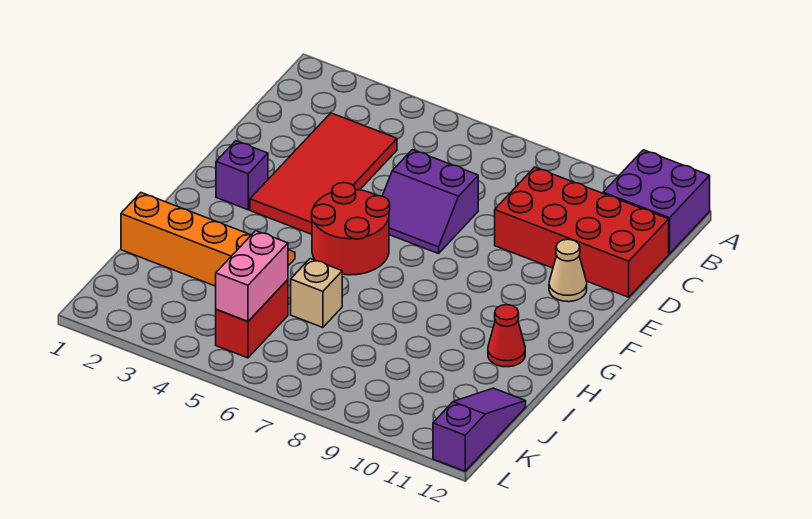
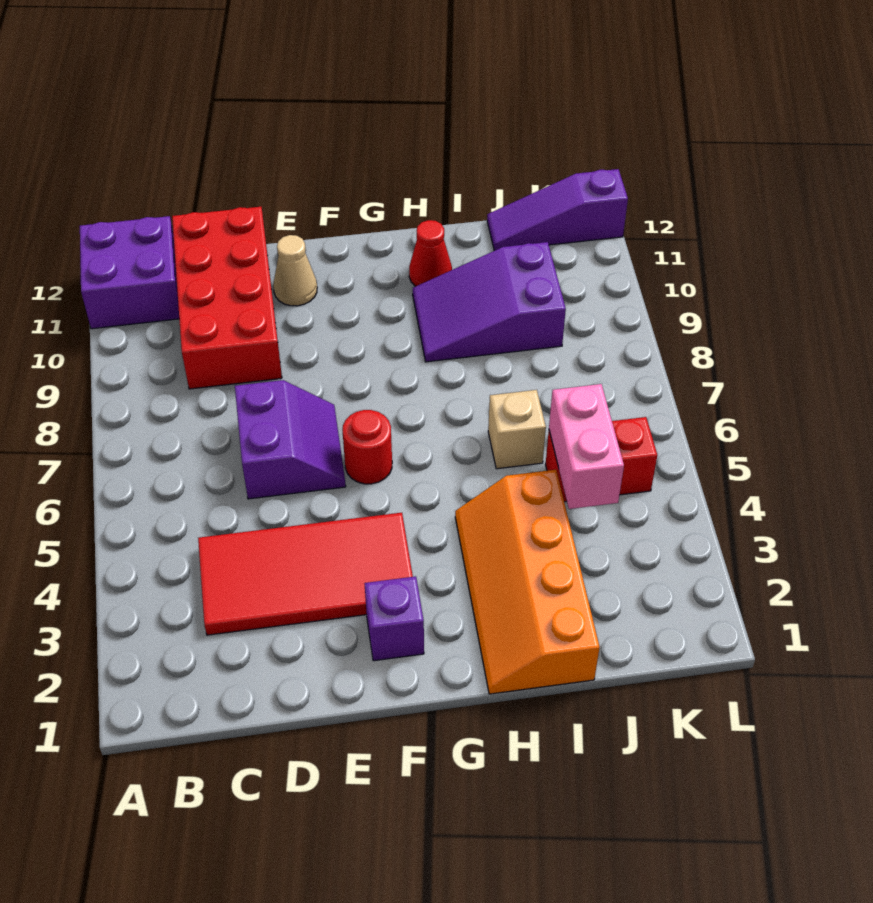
red 2x2 round brick [312,183,390,275] -> red 1x1 round brick [343,410,392,484]
none -> purple 2x3 slope [413,242,566,362]
pink 1x2 brick [216,231,288,321] -> pink 1x2 brick turned to [549,384,624,509]

